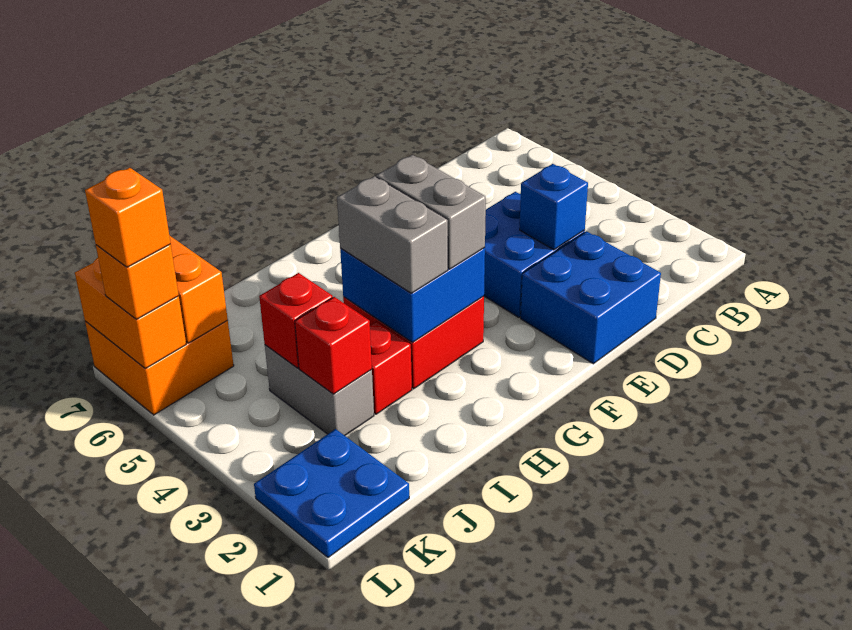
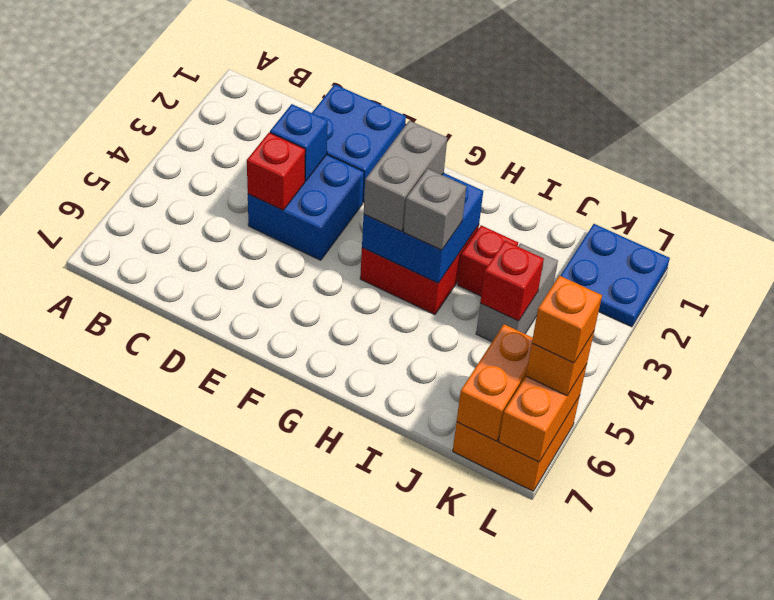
grey 1x2 brick [337,176,448,293] -> grey 1x1 brick [404,169,466,250]
red 1x1 brick [295,297,372,394] -> red 1x1 brick moved to [247,133,305,210]

